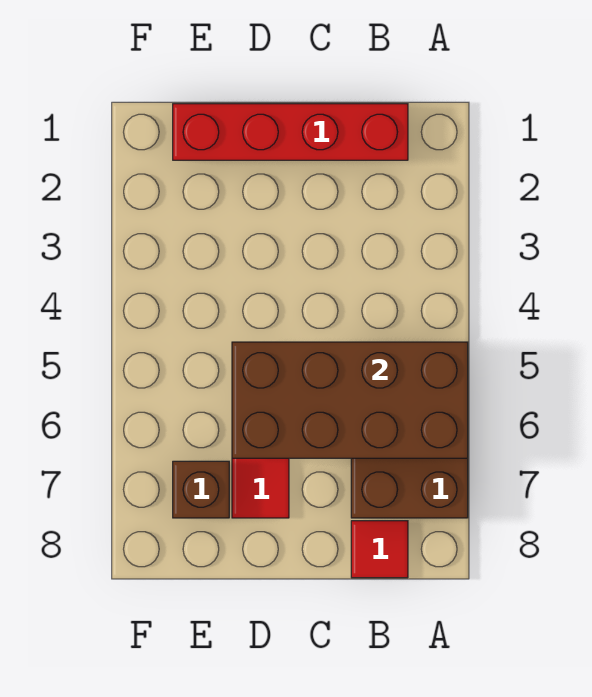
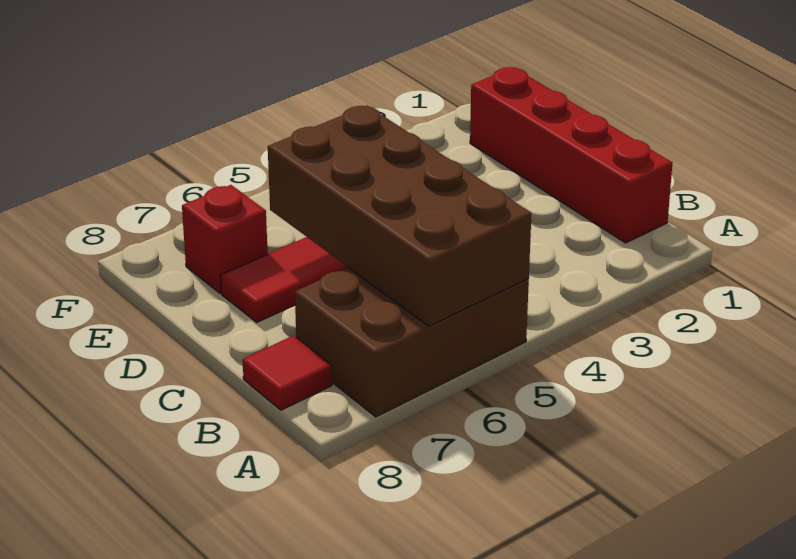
brown 1x1 brick [173,461,229,518] -> red 1x1 brick [182,185,268,293]

